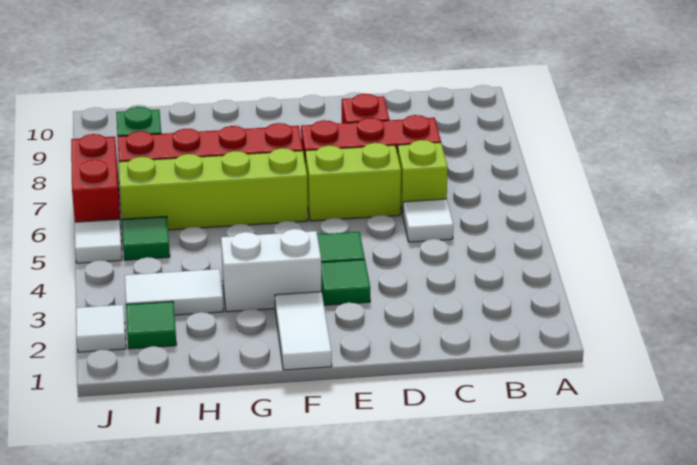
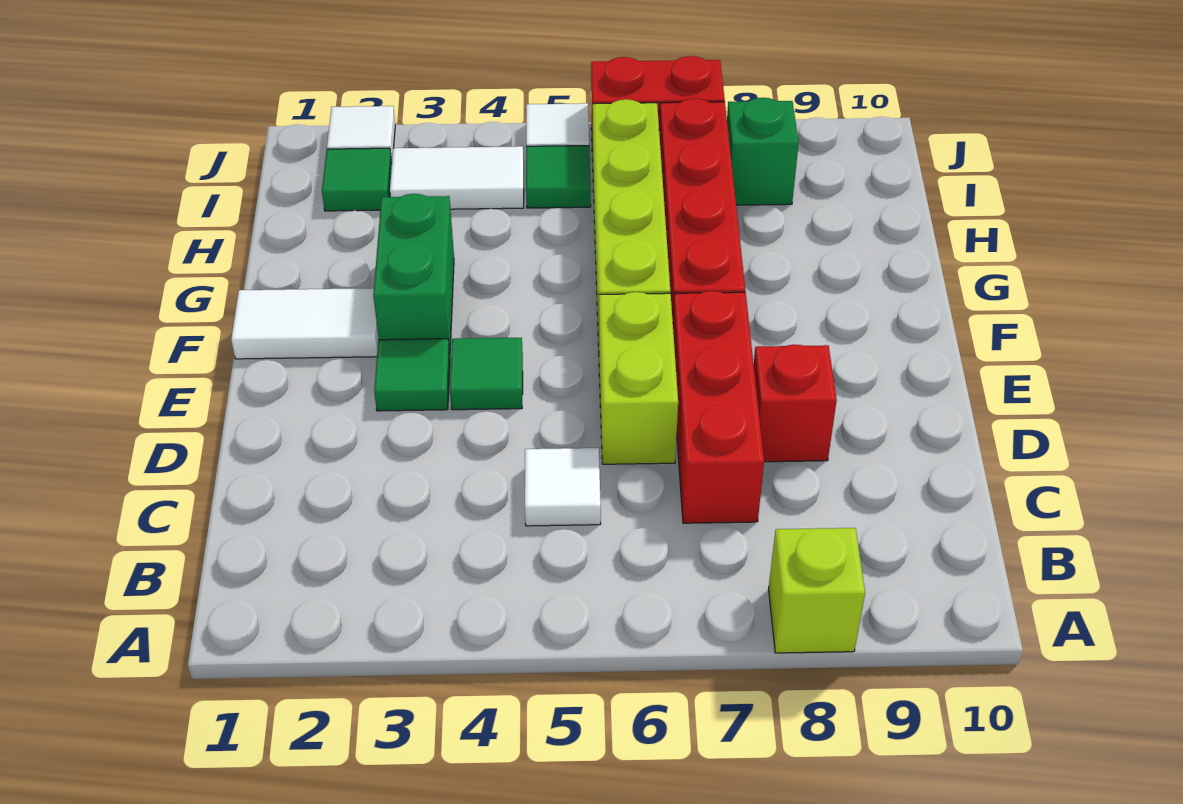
lime 1x1 brick [397,140,448,215] -> lime 1x1 brick moved to [769,528,865,653]
white 1x2 brick [221,229,321,312] -> green 1x2 brick [373,194,454,352]
white 1x2 tile [125,269,223,315] -> white 1x2 tile turned to [390,146,524,209]

